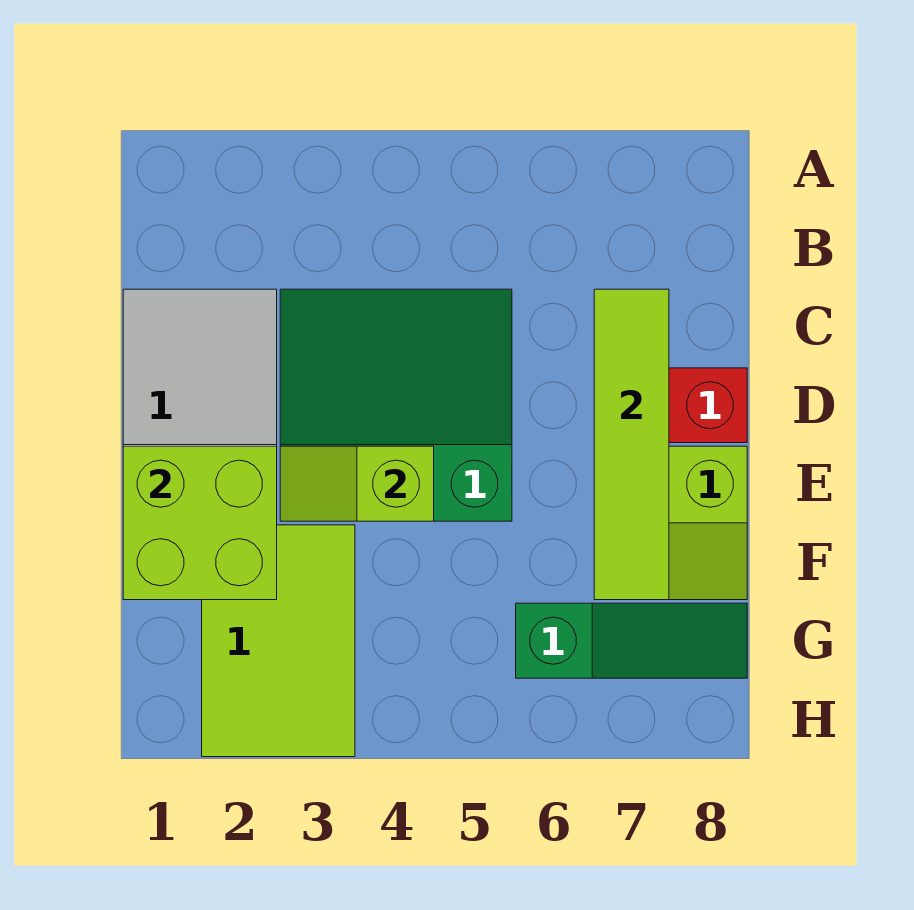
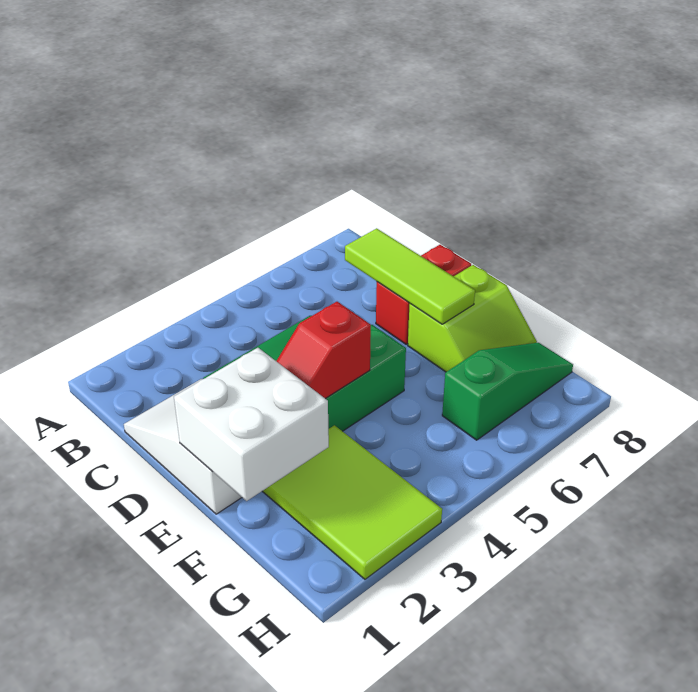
lime 1x4 tile [594,289,669,600] -> lime 1x3 tile [345,228,475,324]
lime 2x2 brick [123,446,277,600] -> white 2x2 brick [174,348,329,501]
lime 1x2 slope [280,446,434,521] -> red 1x2 slope [277,302,371,399]

